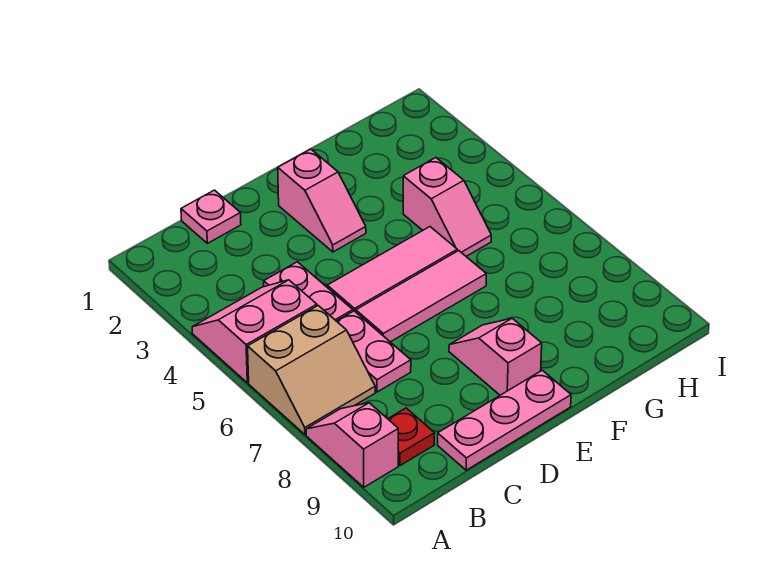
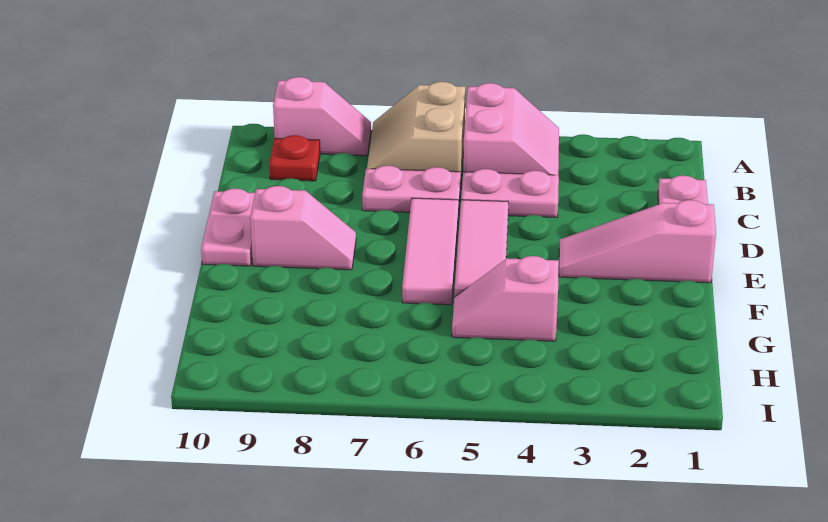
pink 1x3 plate [438,370,571,470] -> pink 1x2 plate [201,189,255,266]
pink 1x2 slope [278,149,366,252] -> pink 1x3 slope [559,200,716,283]

